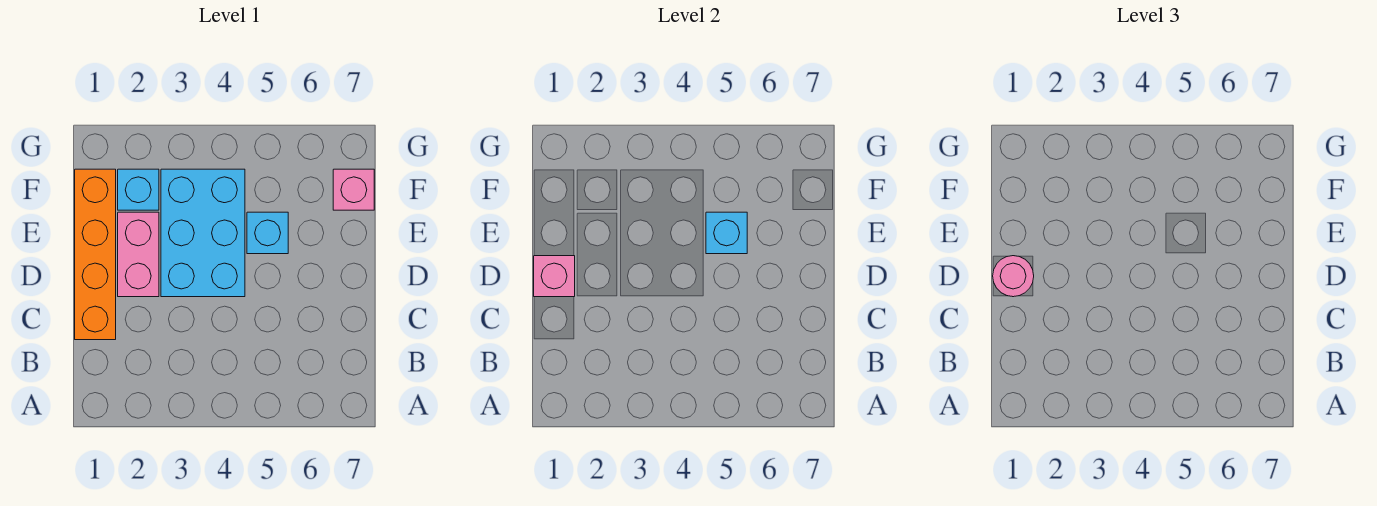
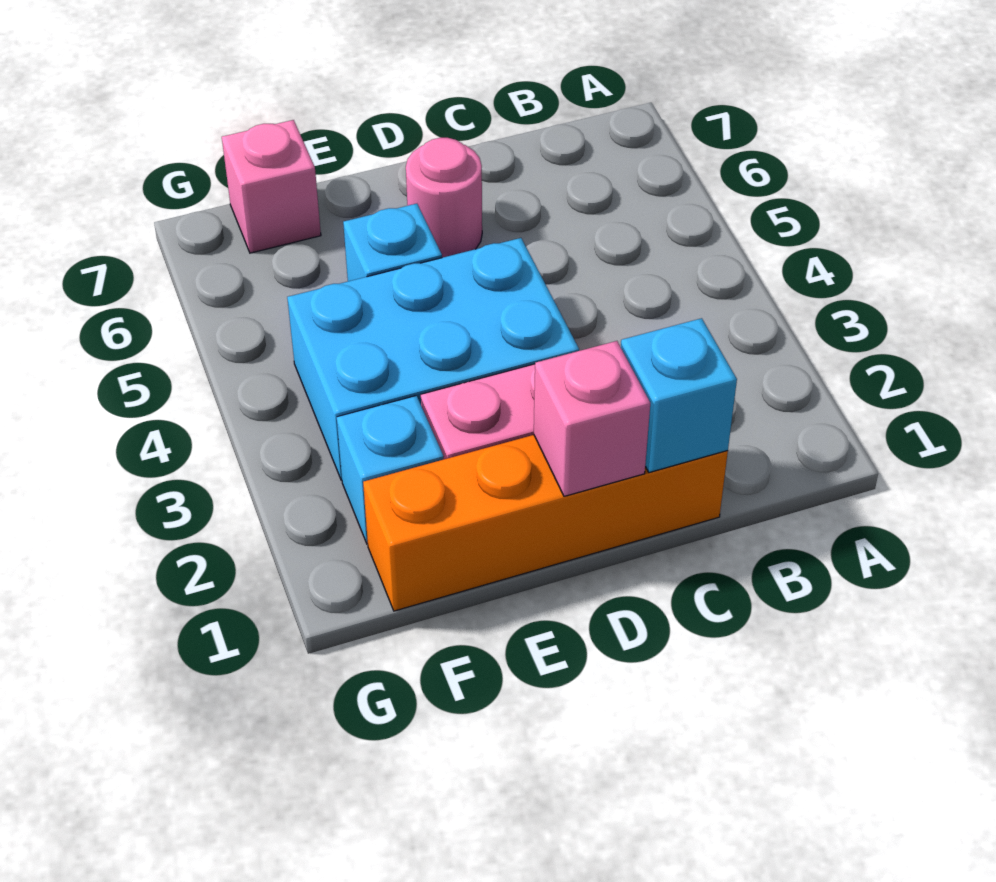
pink 1x1 round brick [993,256,1034,297] -> pink 1x1 round brick moved to [406,138,482,258]
cyan 1x1 brick [706,212,747,254] -> cyan 1x1 brick moved to [621,318,737,472]

